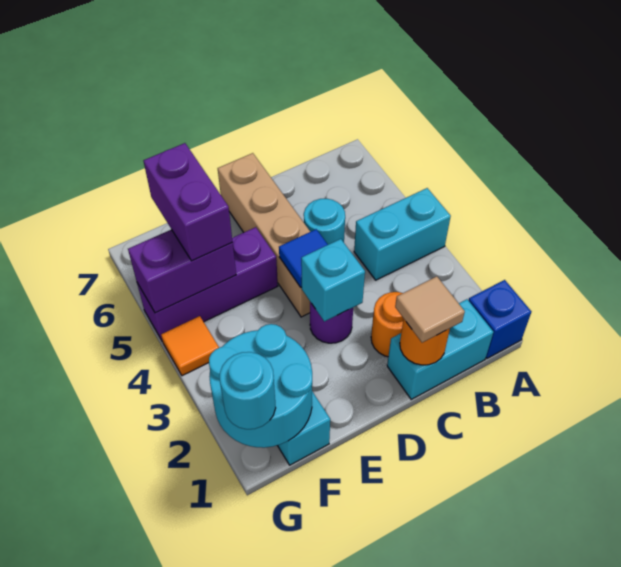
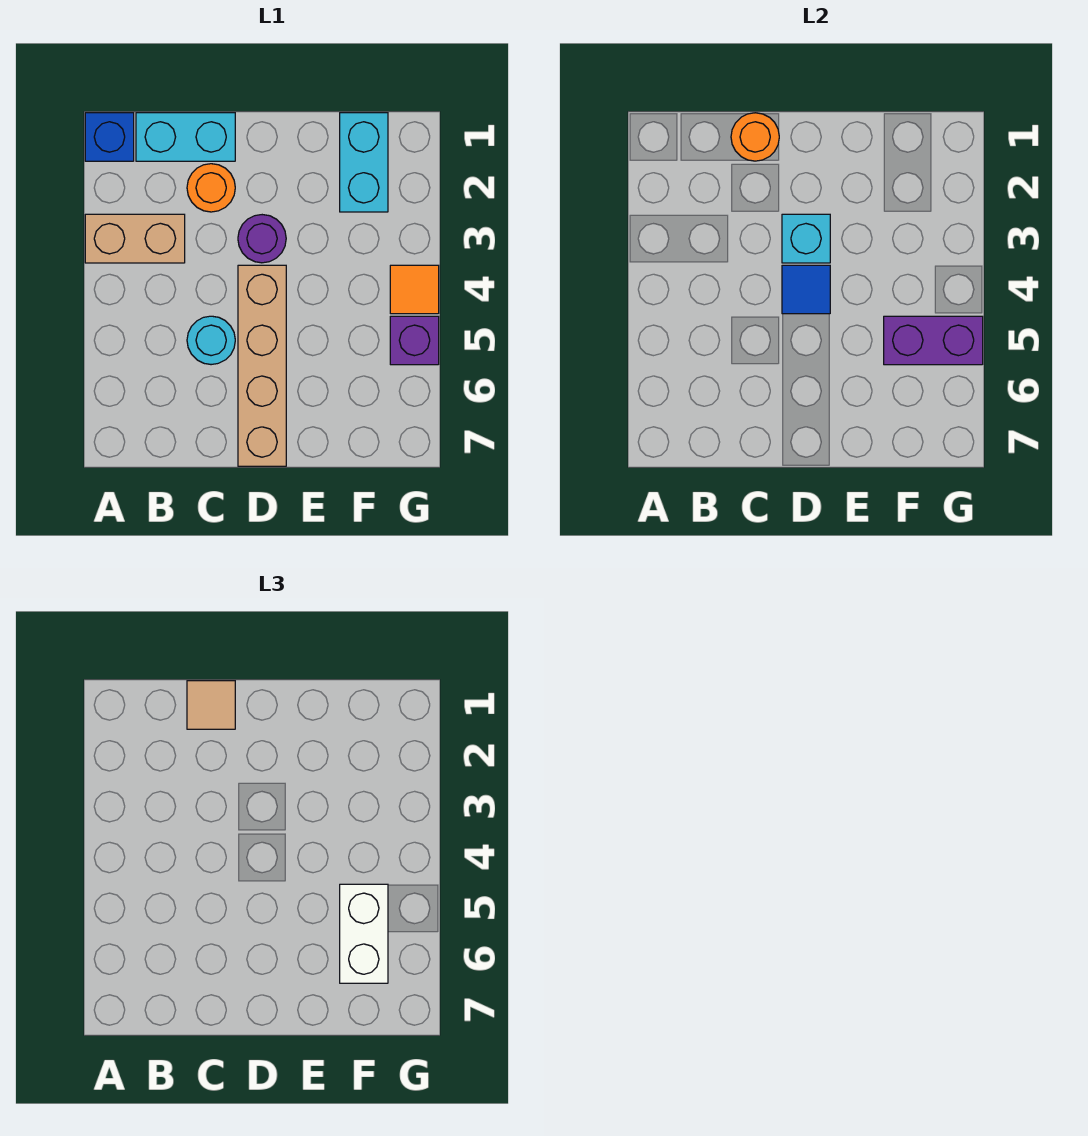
none -> tan 1x2 brick [85,214,185,263]
cyan 1x2 brick [354,188,451,280] -> none
purple 1x3 brick [137,227,278,342] -> purple 1x1 brick [390,316,439,365]
cyan 2x2 round brick [209,324,312,448] -> none
purple 1x2 brick [143,143,233,261] -> white 1x2 brick [340,884,388,983]
cyan 1x1 round brick [220,352,276,429] -> none

